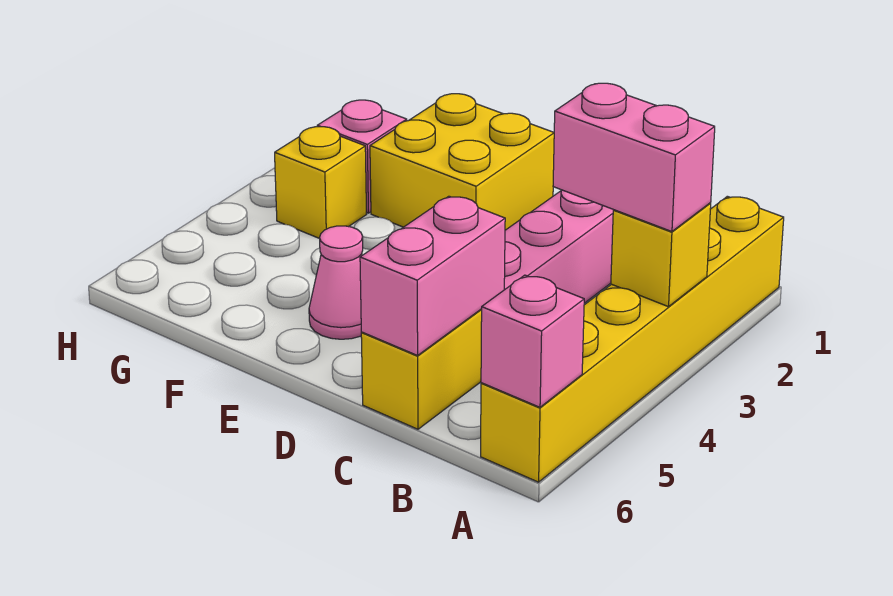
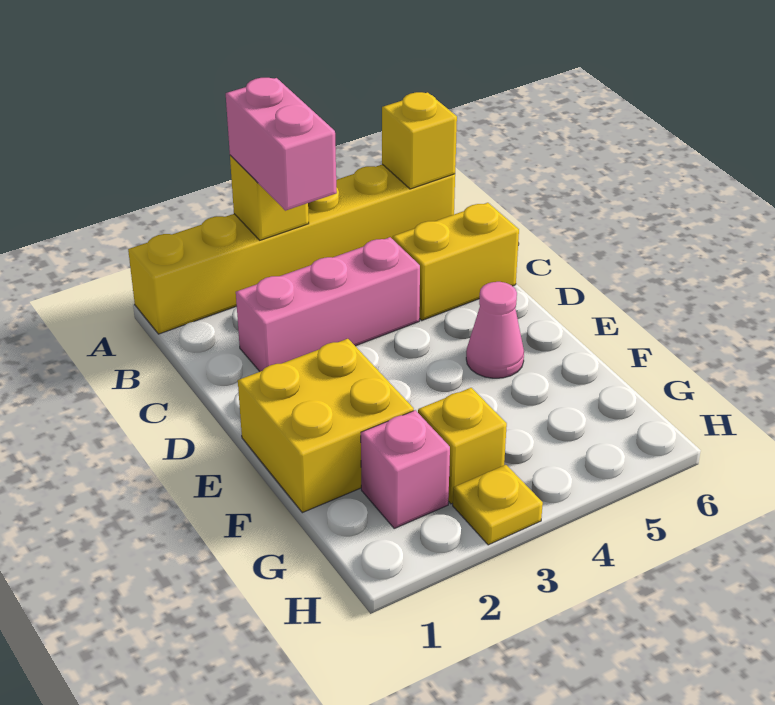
pink 1x1 brick [481,275,584,407] -> yellow 1x1 brick [382,92,457,189]
pink 1x2 brick [360,196,505,355] -> none
none -> yellow 1x1 plate [453,465,543,545]

